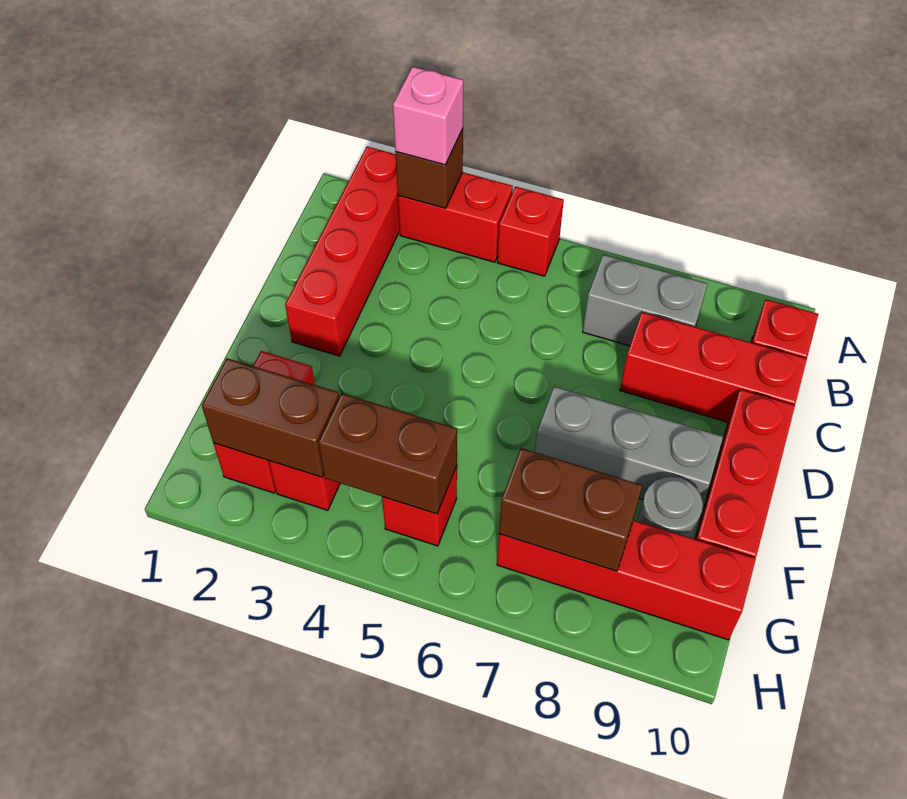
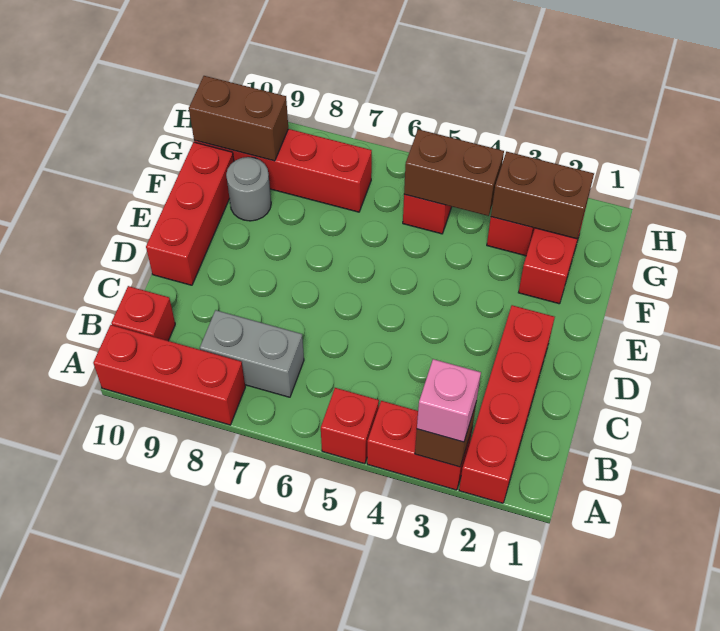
red 1x3 brick [620,312,807,422] -> red 1x3 brick moved to [93,325,245,425]
grey 1x3 brick [535,386,723,502] -> none
brown 1x2 brick [499,448,642,571] -> brown 1x2 brick moved to [189,76,288,161]

